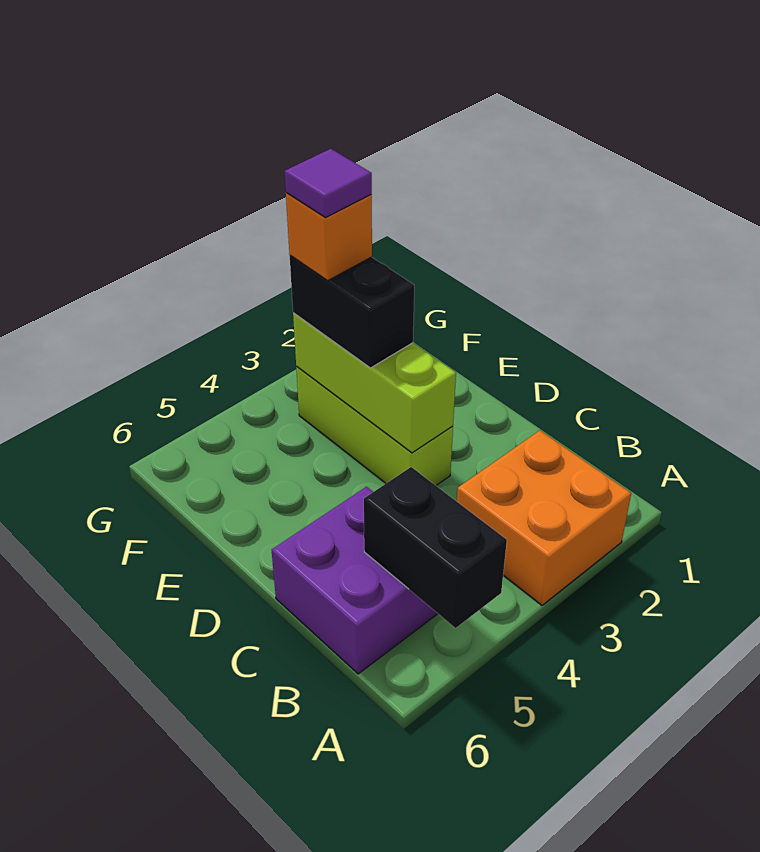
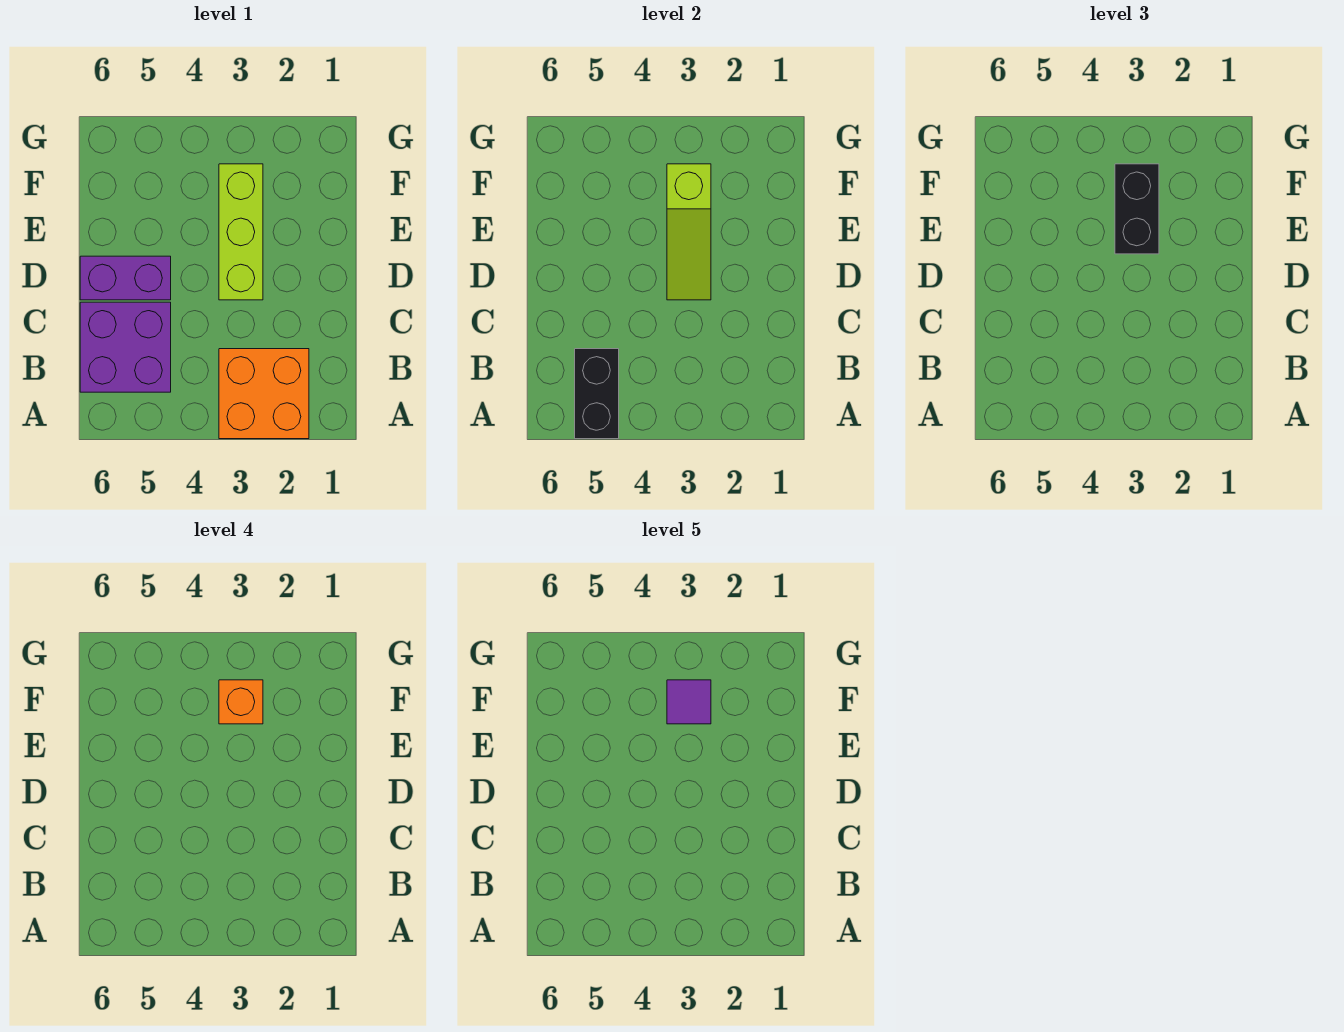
lime 1x3 brick [293,313,456,453] -> lime 1x3 slope [667,164,711,300]
none -> purple 1x2 brick [80,256,171,300]

